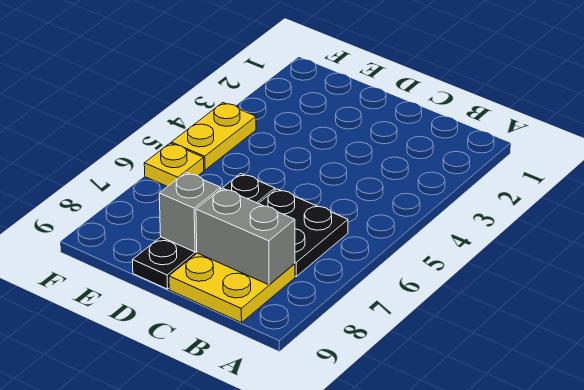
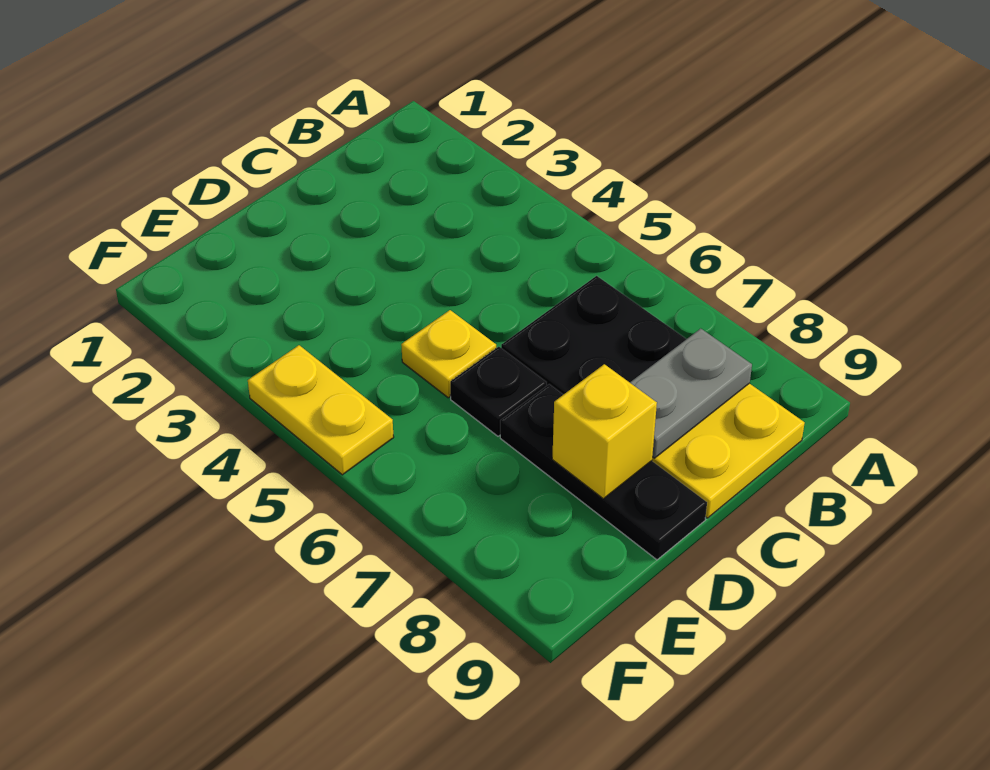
grey 1x2 brick [196,188,295,285] -> grey 1x2 plate [630,329,752,458]
grey 1x1 brick [159,173,221,252] -> yellow 1x1 brick [552,364,657,499]
yellow 1x1 plate [144,143,204,187] -> yellow 1x1 plate moved to [401,310,496,398]

